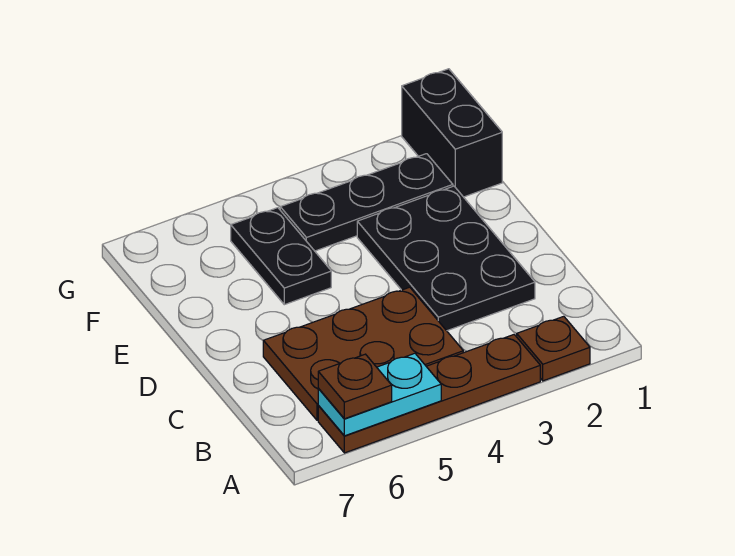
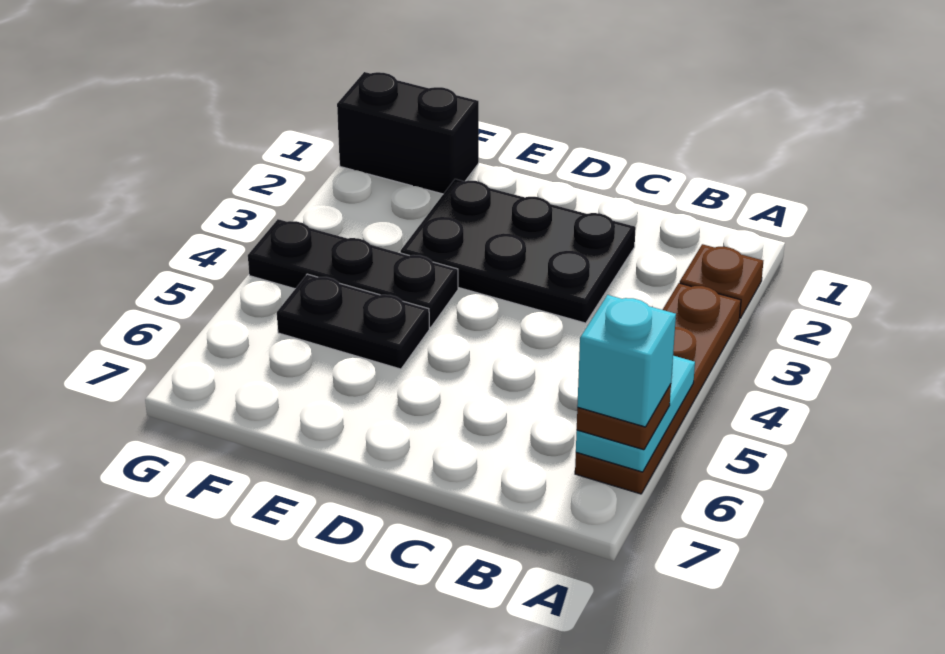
none -> cyan 1x1 brick [577,295,676,427]
brown 2x3 plate [263,287,463,420] -> none
black 1x3 plate [280,154,453,251] -> black 1x3 plate turned to [248,219,458,328]

